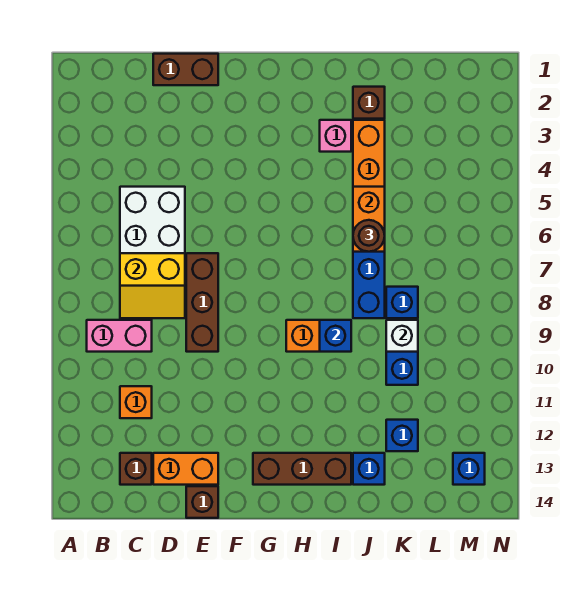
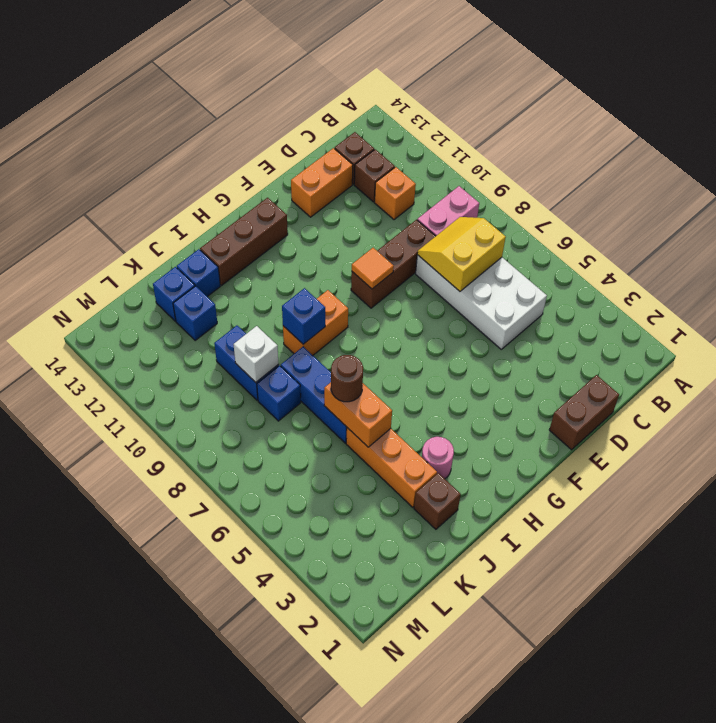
brown 1x3 brick [186,253,218,352] -> brown 1x3 brick turned to [351,220,435,308]
brown 1x1 brick [186,486,218,518] -> brown 1x1 brick moved to [354,149,395,202]
none -> orange 1x1 tile [352,248,394,289]
pink 1x1 brick [320,120,351,152] -> pink 1x1 round brick [422,437,454,479]
blue 1x1 brick [453,453,485,485] -> blue 1x1 brick moved to [153,267,195,321]

